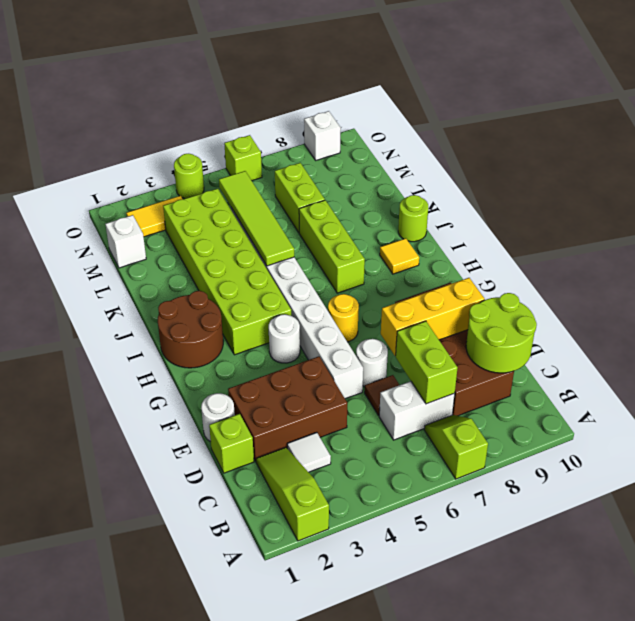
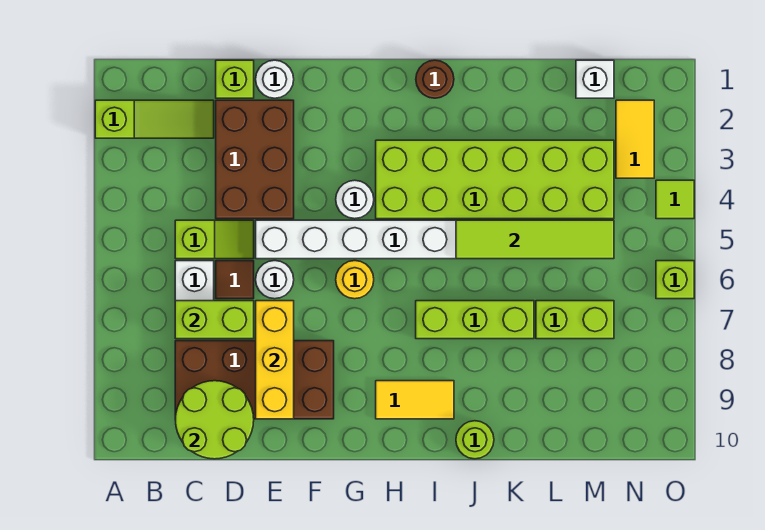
lime 1x2 slope [424,415,488,479] -> lime 1x2 slope moved to [175,220,254,259]
white 1x1 tile [287,432,331,472] -> none
brown 2x2 round brick [158,291,223,368] -> brown 1x1 round brick [416,60,454,98]
yellow 1x1 tile [380,238,419,274] -> yellow 1x2 tile [376,381,454,419]
lime 1x1 round brick [174,154,204,199] -> lime 1x1 tile [656,180,694,219]
white 1x1 brick [304,111,341,160] -> none

